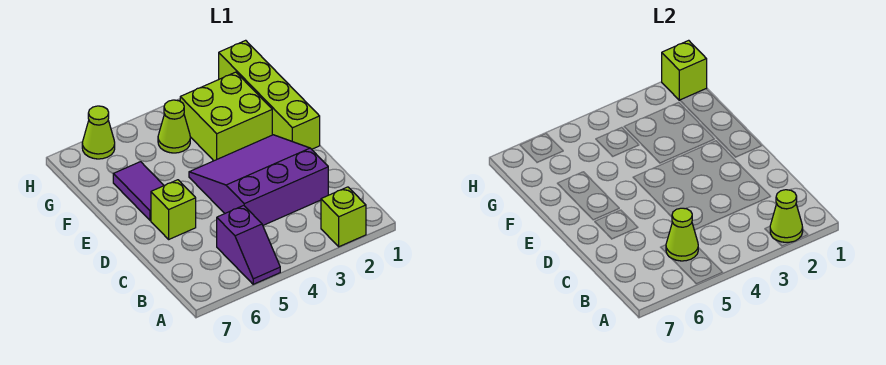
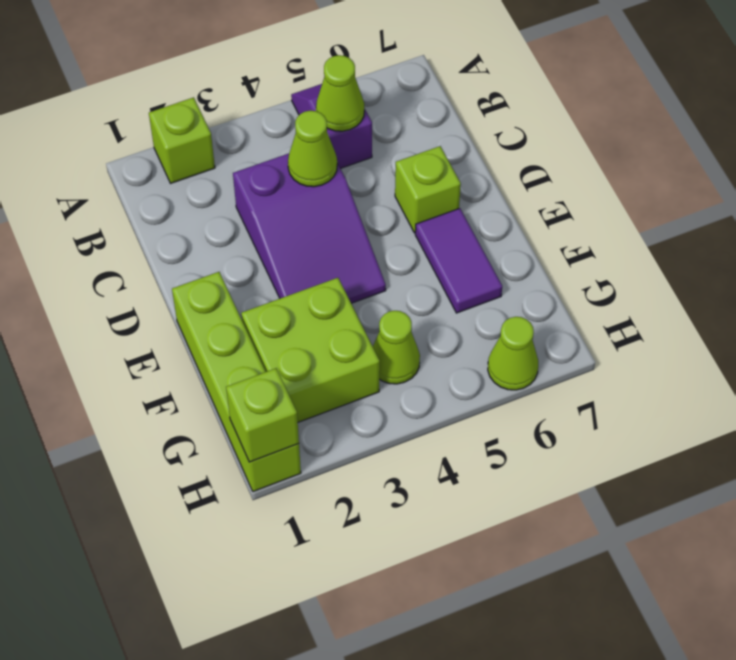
lime 1x1 cone [770,190,803,242] -> lime 1x1 cone moved to [288,111,337,187]
purple 3x3 slope [189,135,328,225] -> purple 2x3 slope [233,154,386,303]

